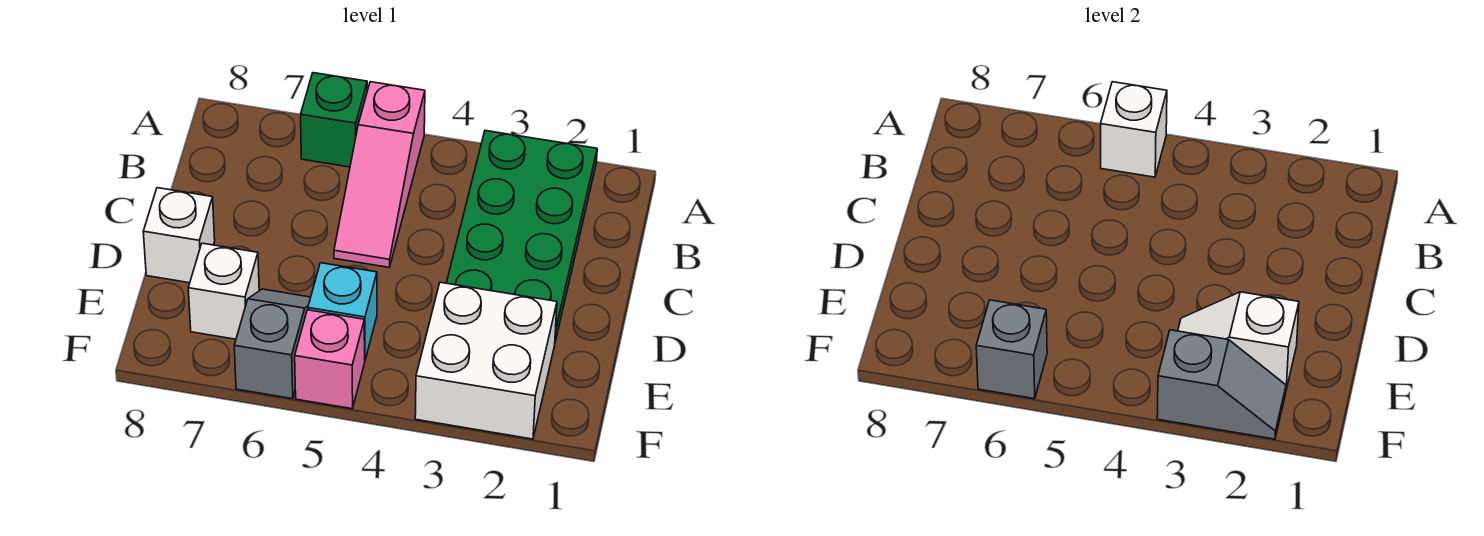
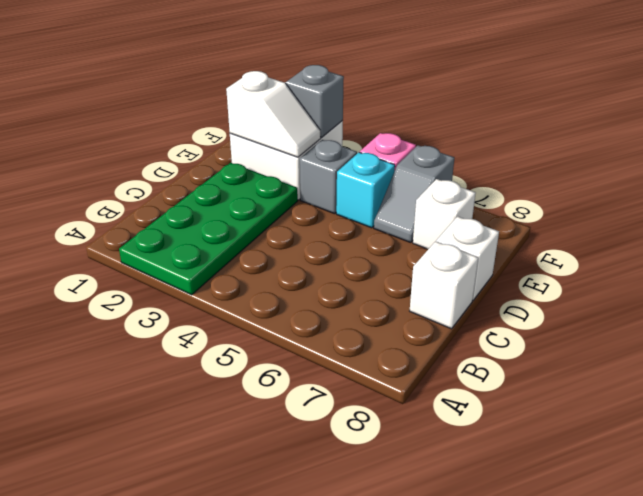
pink 1x3 slope [334,82,425,267] -> none
white 1x1 brick [1101,82,1167,177] -> white 1x1 brick moved to [410,241,478,329]
green 1x1 brick [301,73,367,167] -> none
grey 1x1 brick [976,300,1047,399] -> grey 1x1 brick moved to [300,140,357,214]

